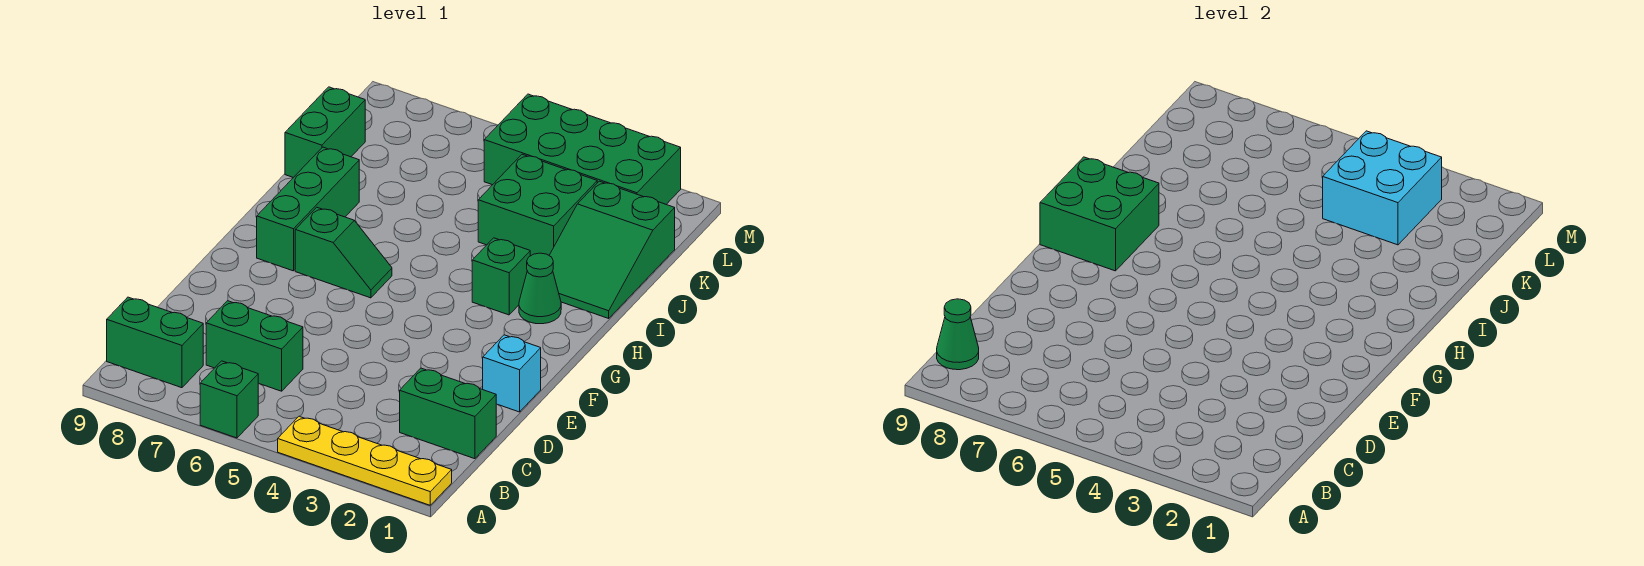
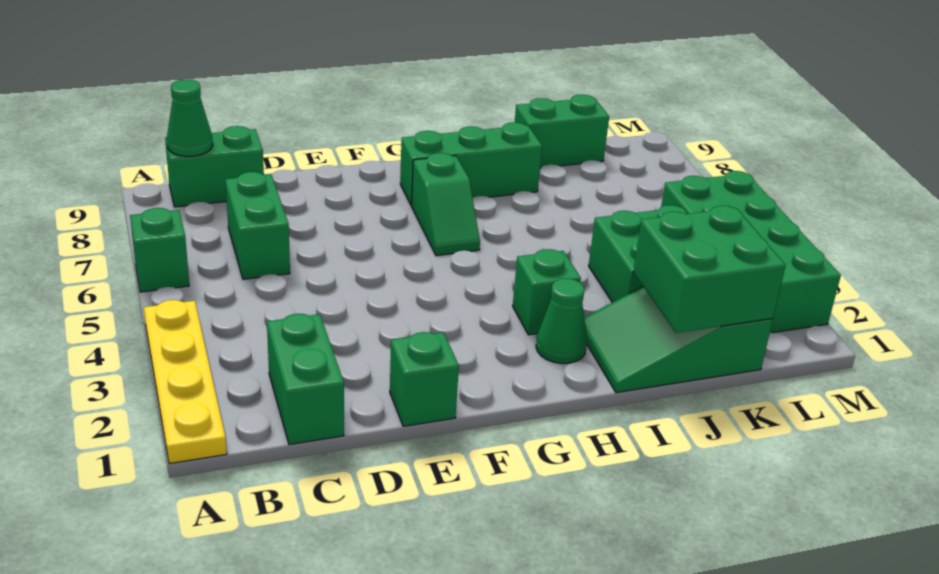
green 1x2 brick [107,297,203,388] -> green 1x2 brick turned to [165,126,264,207]
cyan 1x1 brick [483,335,541,412] -> green 1x1 brick [390,332,459,426]
green 2x2 brick [1040,157,1159,271] -> green 2x2 brick moved to [633,206,786,333]
cyan 2x2 brick [1323,131,1442,245] -> none

